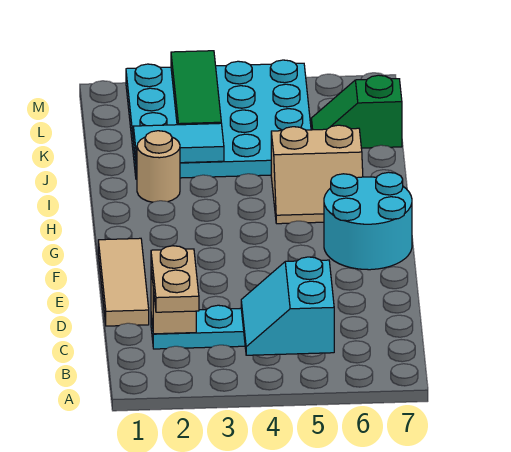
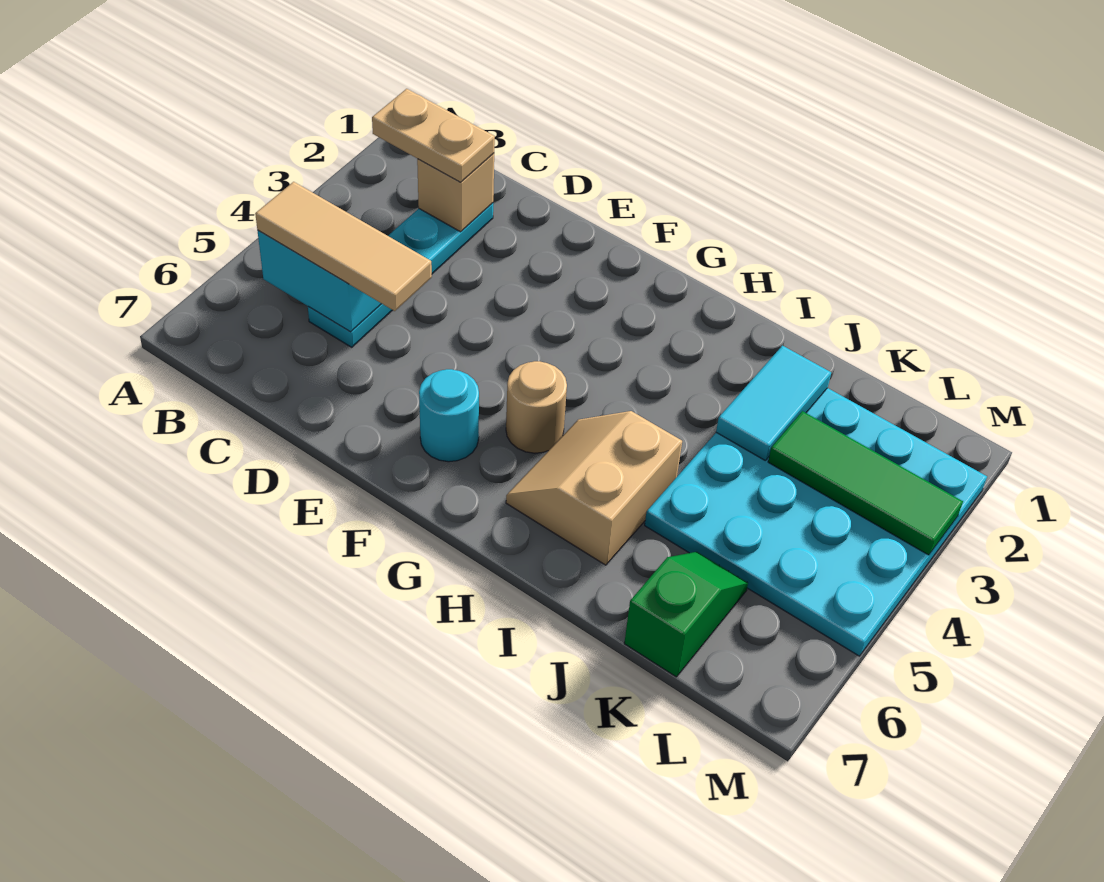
tan 1x3 tile [98,238,149,326] -> tan 1x3 tile moved to [255,182,432,311]
cyan 2x2 round brick [324,172,412,270] -> cyan 1x1 round brick [419,369,479,462]
tan 1x1 round brick [137,131,180,202] -> tan 1x1 round brick moved to [506,361,567,453]

